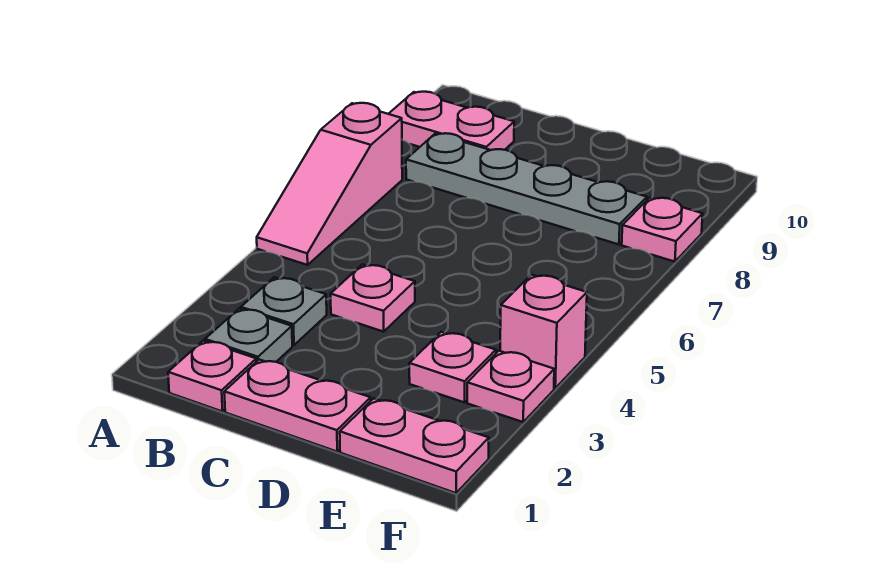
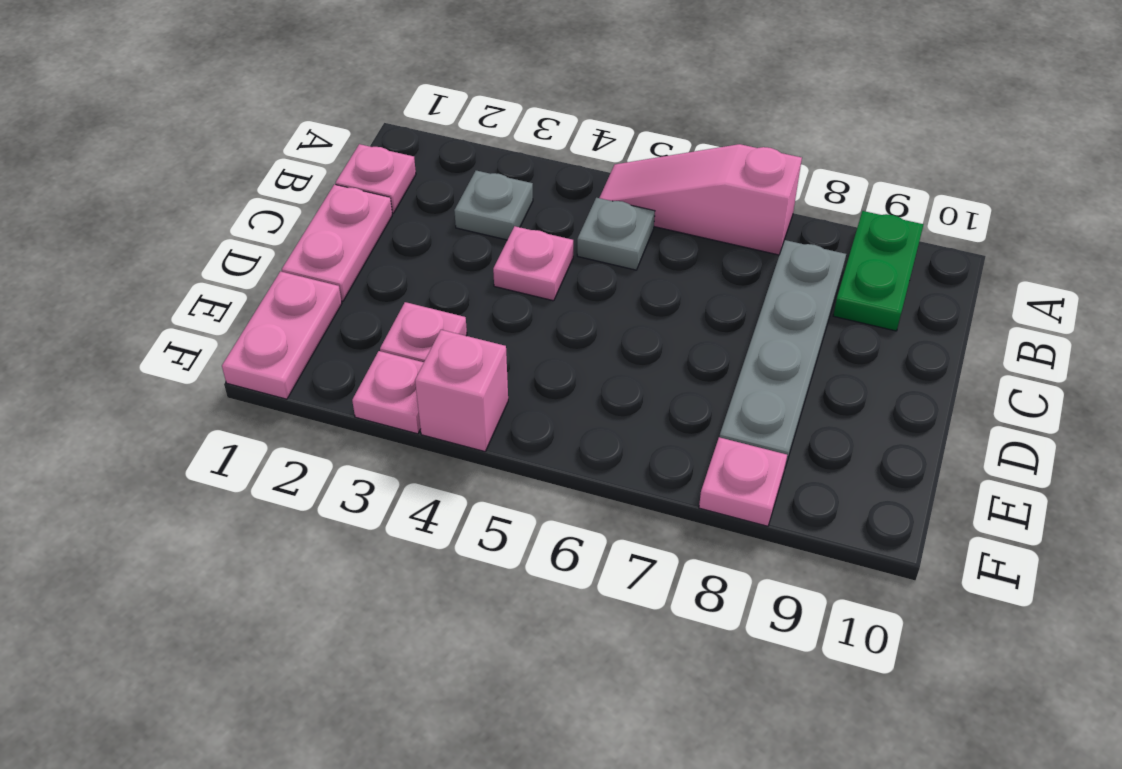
pink 1x2 plate [389,92,514,150] -> green 1x2 plate [833,211,924,331]
grey 1x1 plate [205,308,292,362] -> grey 1x1 plate moved to [577,198,655,270]

